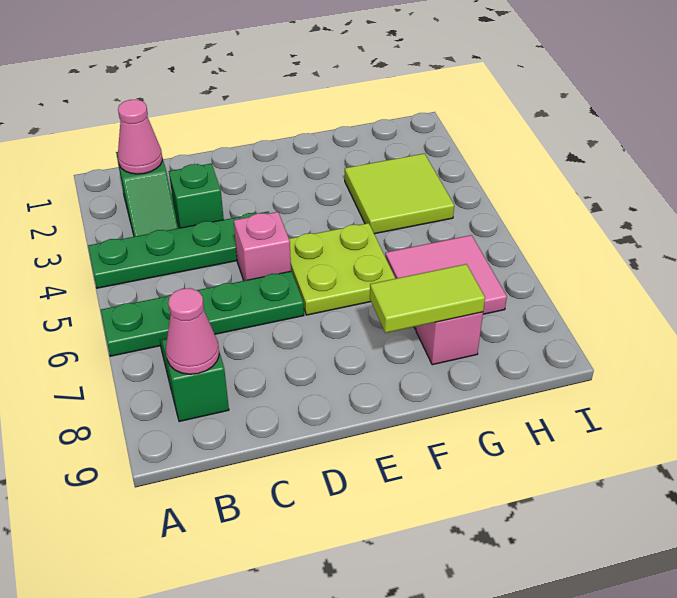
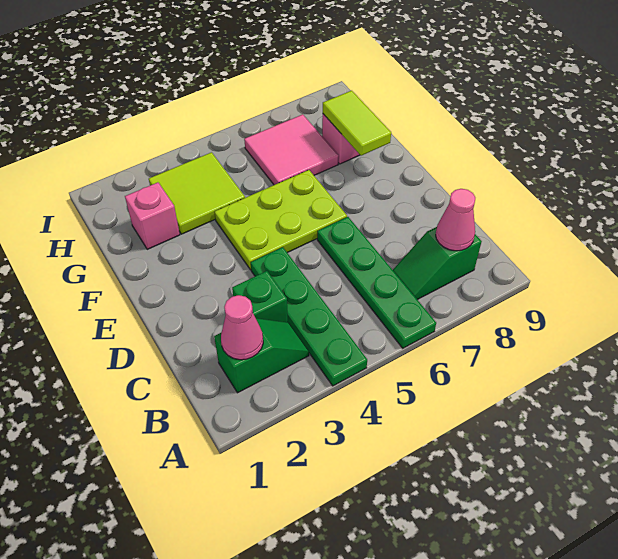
pink 1x1 brick [234,212,291,281] -> pink 1x1 brick moved to [125,182,180,249]
lime 2x2 plate [289,223,396,315] -> lime 2x3 plate [215,170,347,270]

